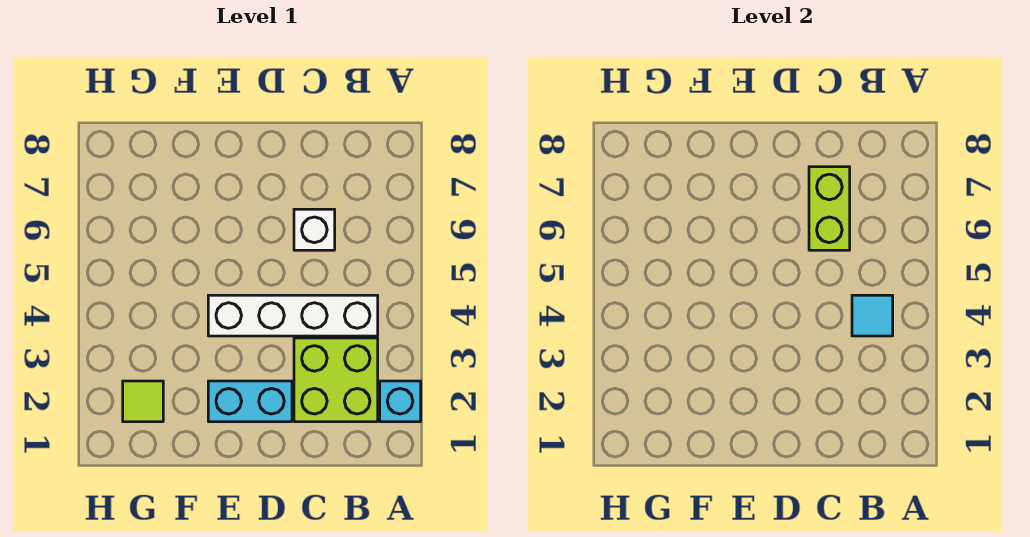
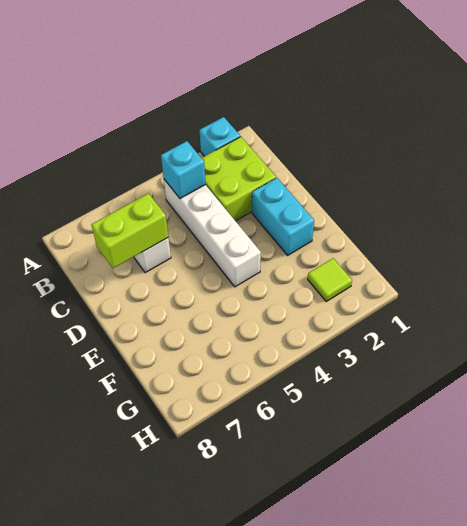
cyan 1x1 tile [852,295,893,336] -> cyan 1x1 brick [161,141,206,198]

